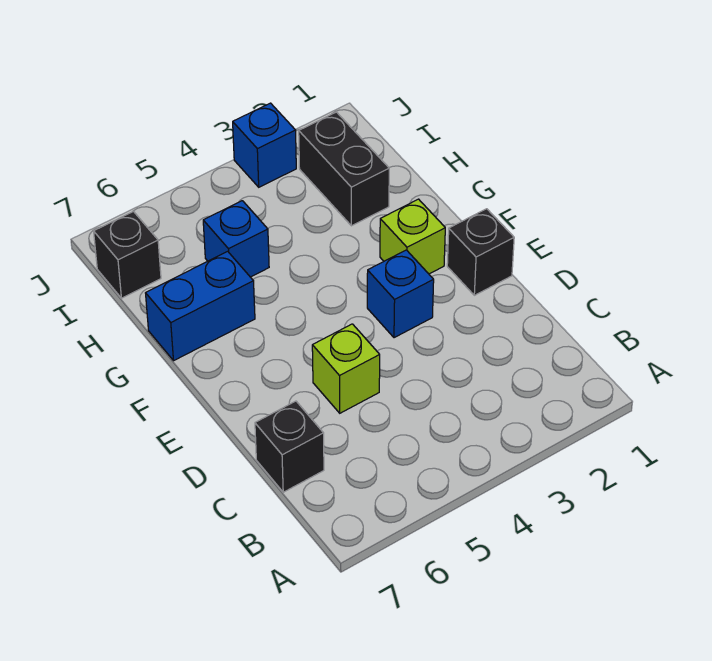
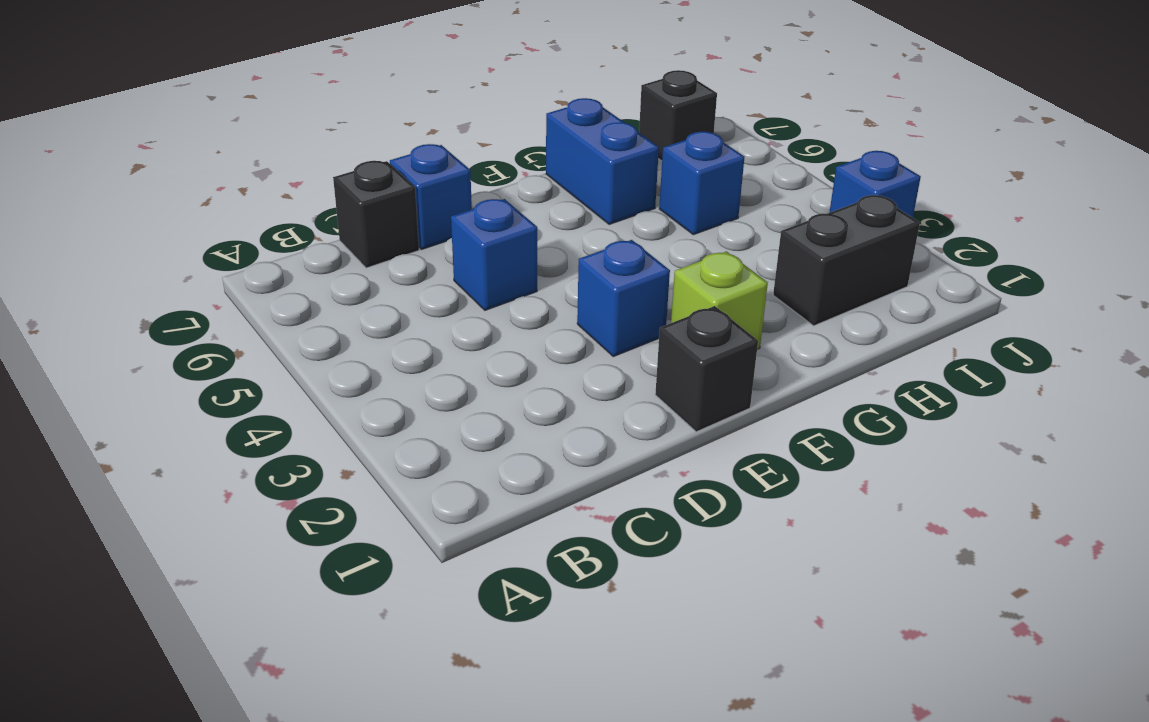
lime 1x1 brick [312,324,380,413] -> blue 1x1 brick [451,199,537,310]
none -> blue 1x1 brick [390,144,472,249]

